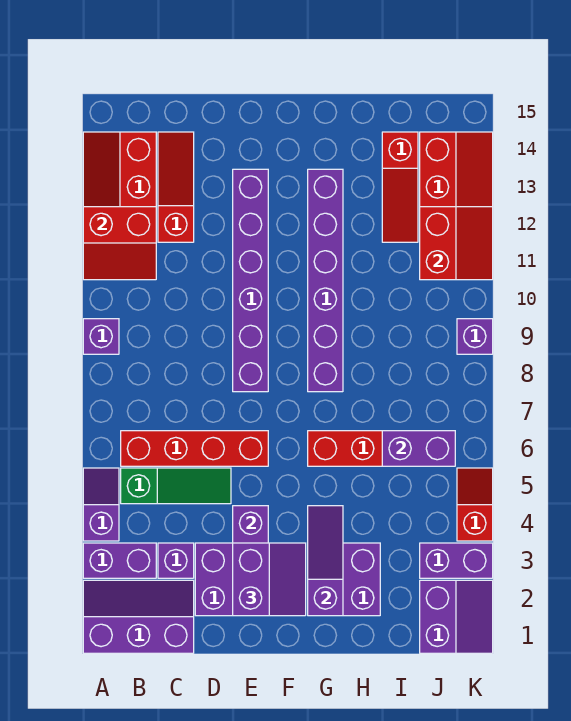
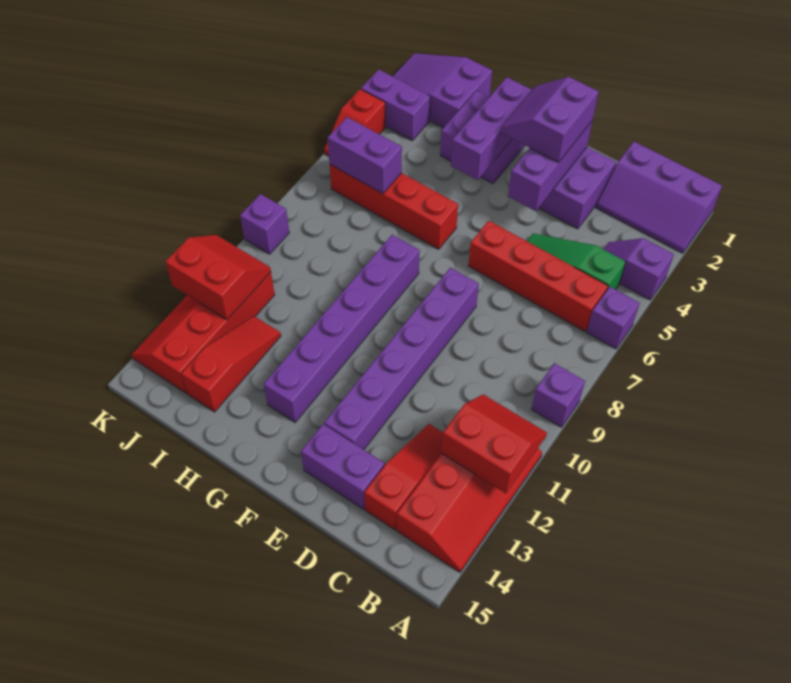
purple 1x2 brick [83,543,156,578] -> purple 1x2 brick moved to [301,424,384,509]
purple 1x2 slope [83,468,119,541] -> purple 1x2 slope turned to [604,238,674,300]
purple 1x1 brick [158,543,194,578] -> purple 1x1 brick moved to [587,287,640,349]
red 1x3 slope [158,132,194,242] -> red 1x3 slope turned to [364,424,443,530]
purple 1x3 slope [308,506,343,616] -> purple 1x3 brick [451,77,532,180]
purple 2x2 slope [420,580,493,653] -> purple 2x3 slope [393,53,492,128]
red 2x2 slope [420,207,493,280] -> red 2x2 slope turned to [166,235,271,320]

